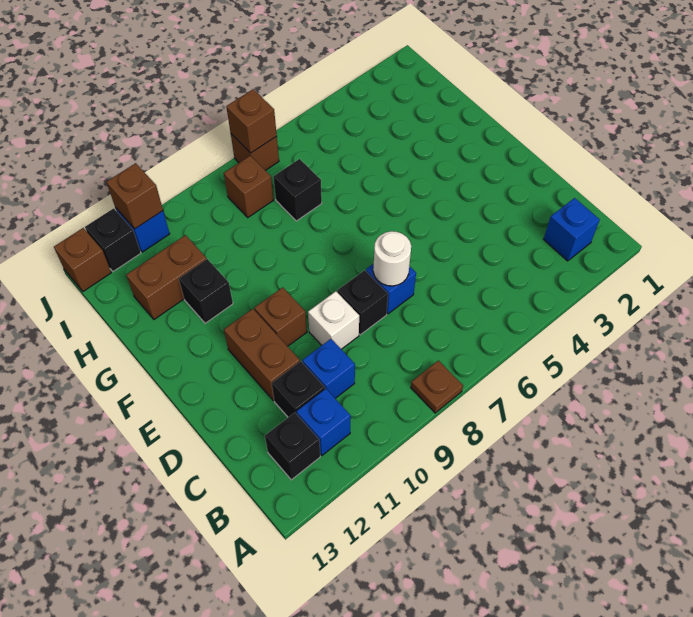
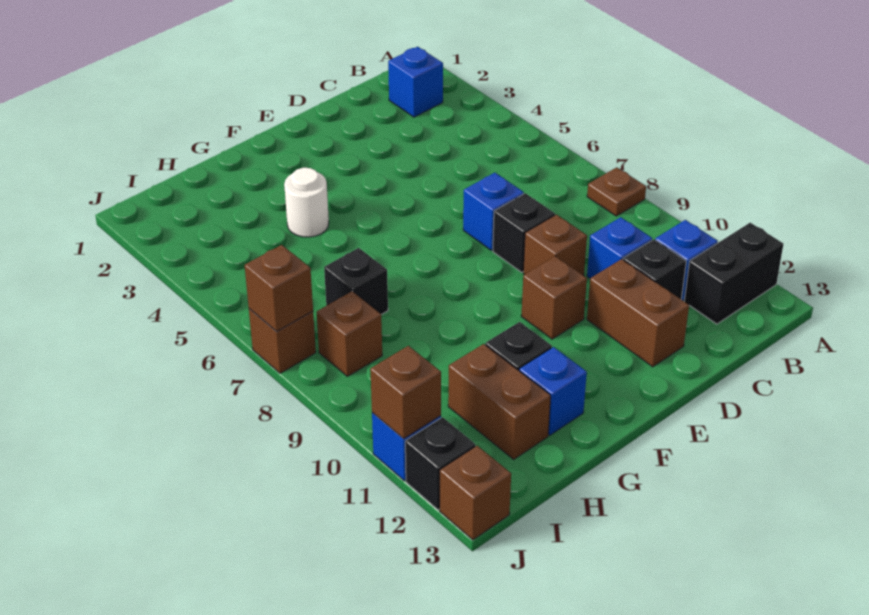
black 1x1 brick [265,413,320,480] -> black 1x2 brick [684,223,783,324]
white 1x1 round brick [373,231,411,286] -> white 1x1 round brick moved to [284,168,329,237]
white 1x1 brick [308,291,359,349] -> brown 1x1 brick [523,215,587,276]
brown 1x2 brick [224,309,300,400] -> brown 1x2 brick turned to [587,259,689,367]
none -> blue 1x1 brick [519,347,587,435]

